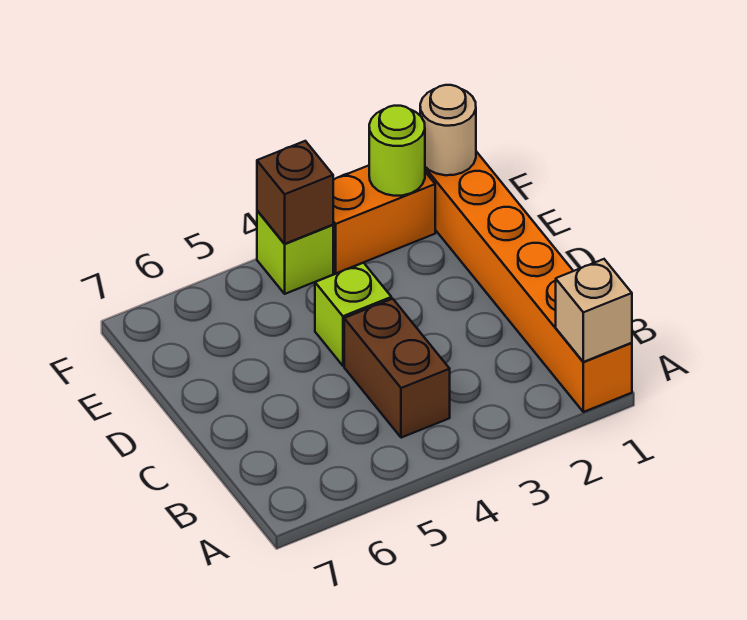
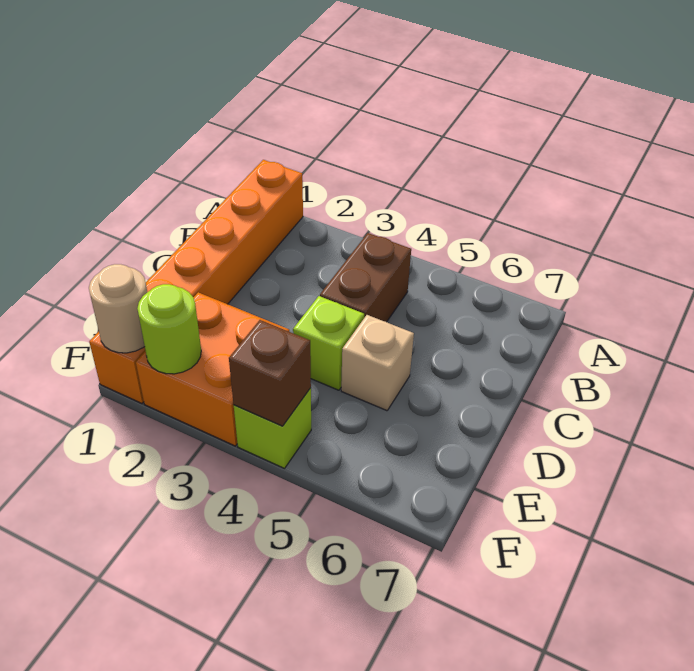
tan 1x1 brick [556,259,632,362] -> tan 1x1 brick moved to [341,315,414,411]
orange 1x2 brick [333,166,435,273] -> orange 2x2 brick [136,292,290,446]

